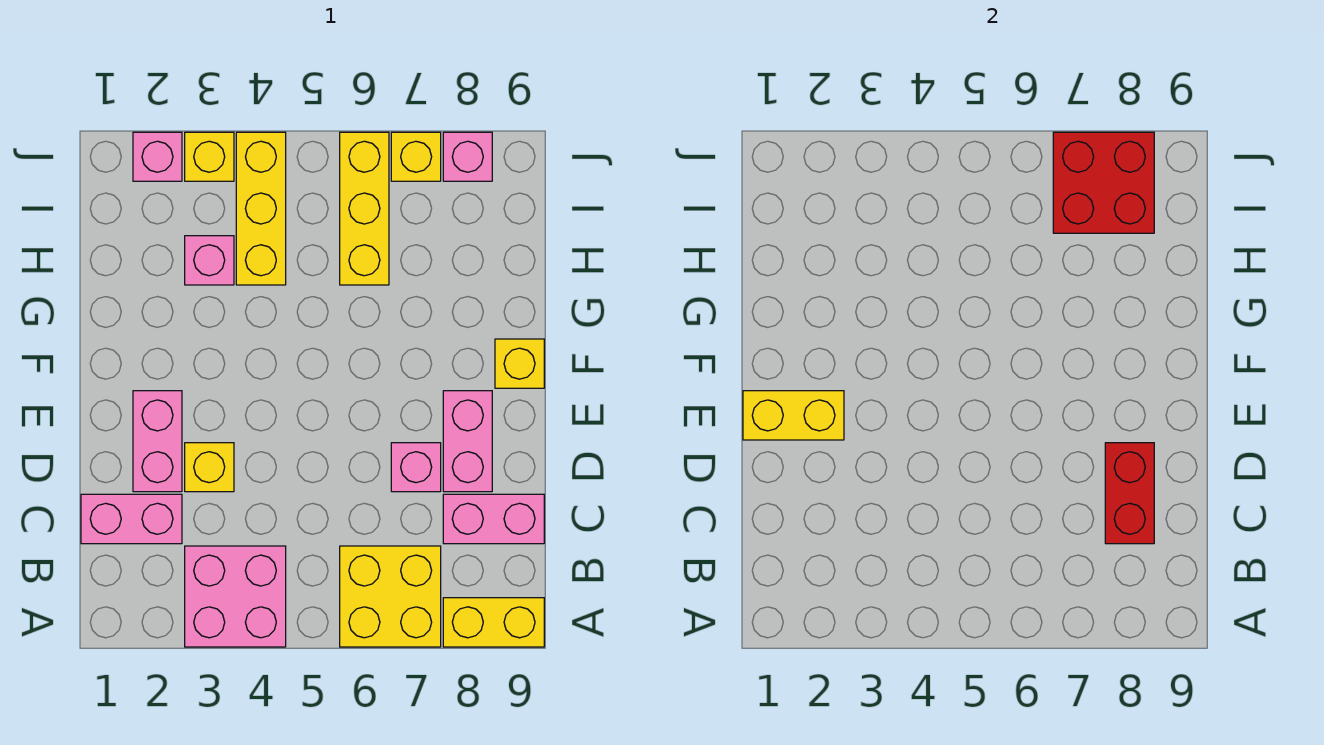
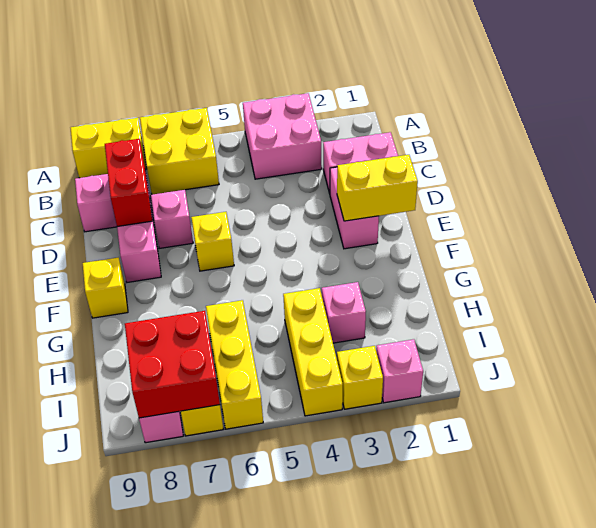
yellow 1x1 brick [185,443,234,492] -> yellow 1x1 brick moved to [191,212,234,271]

